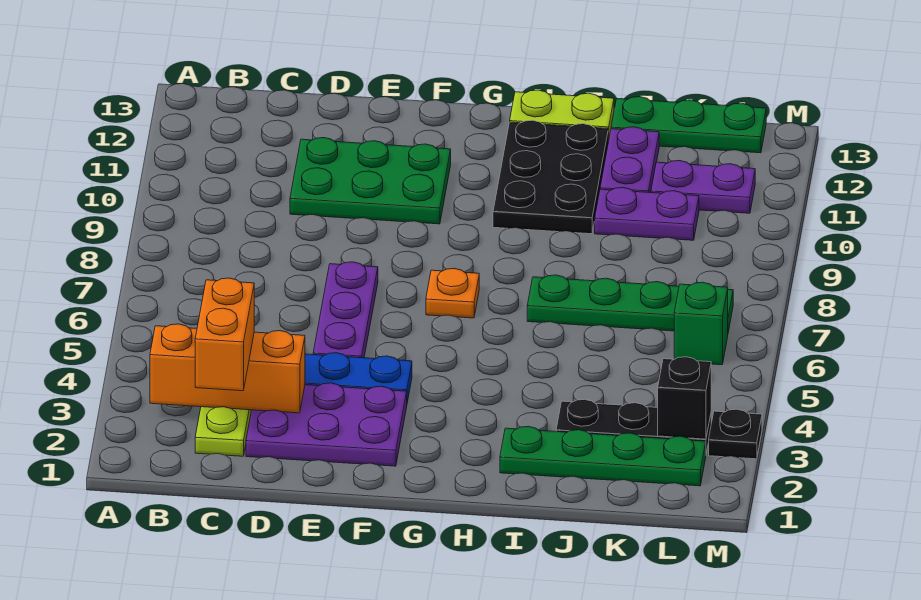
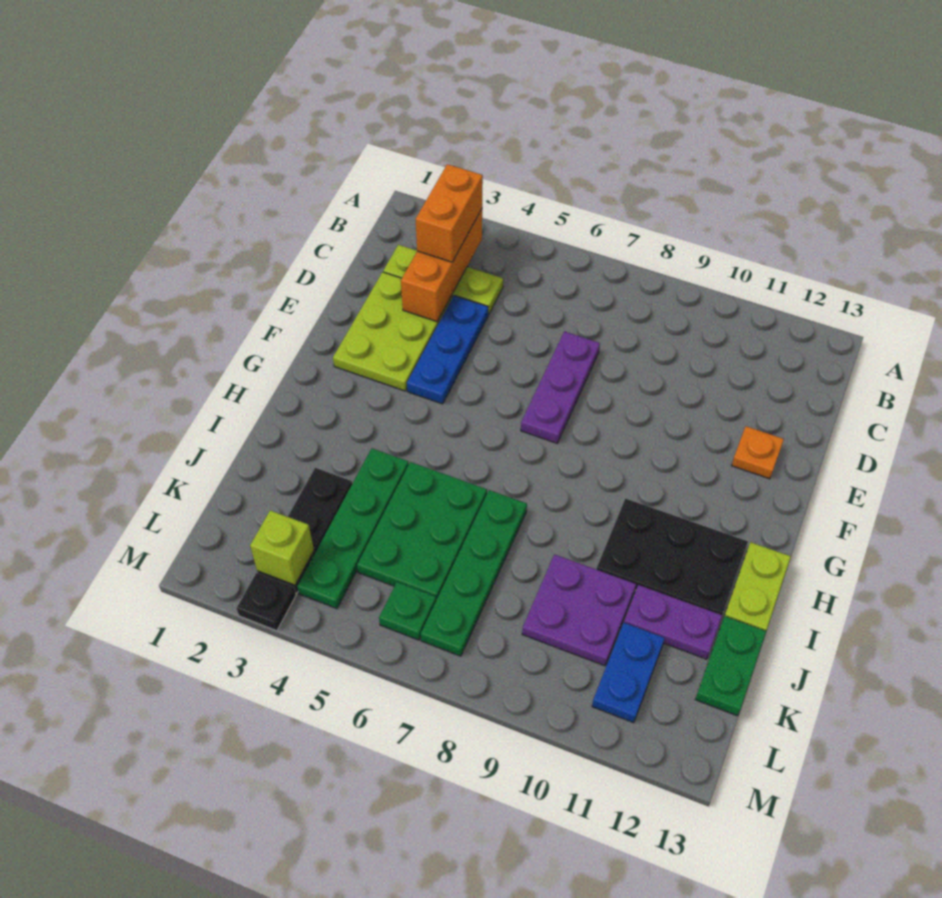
orange 1x2 brick [195,278,254,391] -> orange 1x2 brick turned to [416,164,483,262]
purple 2x3 plate [246,383,407,466] -> lime 2x3 plate [333,272,452,391]
green 2x3 plate [290,138,451,224] -> green 2x3 plate moved to [357,462,487,600]
purple 1x3 plate [313,262,378,358] -> purple 1x3 plate turned to [521,331,600,443]
orange 1x1 plate [426,269,479,318] -> orange 1x1 plate moved to [731,426,784,479]
green 1x4 plate [500,426,706,486] -> green 1x4 plate moved to [297,448,409,609]
purple 1x2 plate [595,188,699,240] -> purple 2x2 plate [522,554,636,666]
green 1x3 plate [611,97,766,153] -> green 1x2 plate [695,616,766,716]
purple 1x2 plate [651,161,755,213] -> blue 1x2 plate [592,623,665,723]
black 1x1 brick [658,357,711,439] -> lime 1x1 brick [250,510,314,585]
green 1x1 brick [674,282,728,365] -> green 1x1 plate [379,582,436,640]

